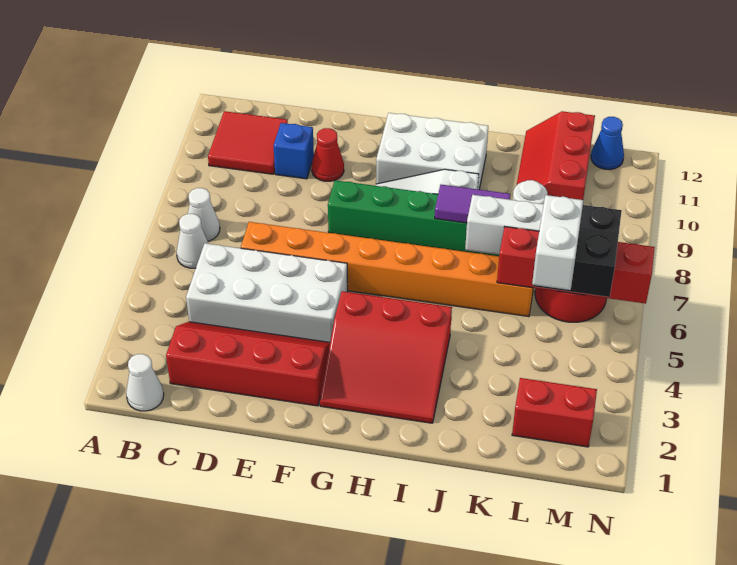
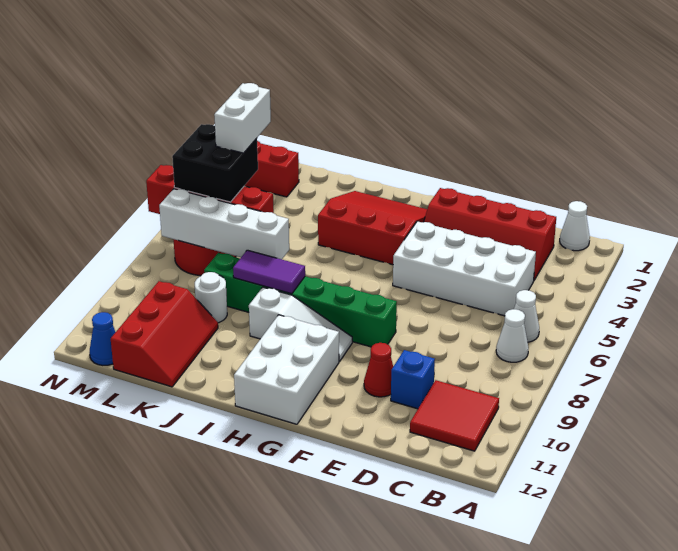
orange 1x8 brick [241,222,534,317] -> none
white 2x3 brick [376,113,488,189] -> white 2x3 brick turned to [234,315,339,424]

